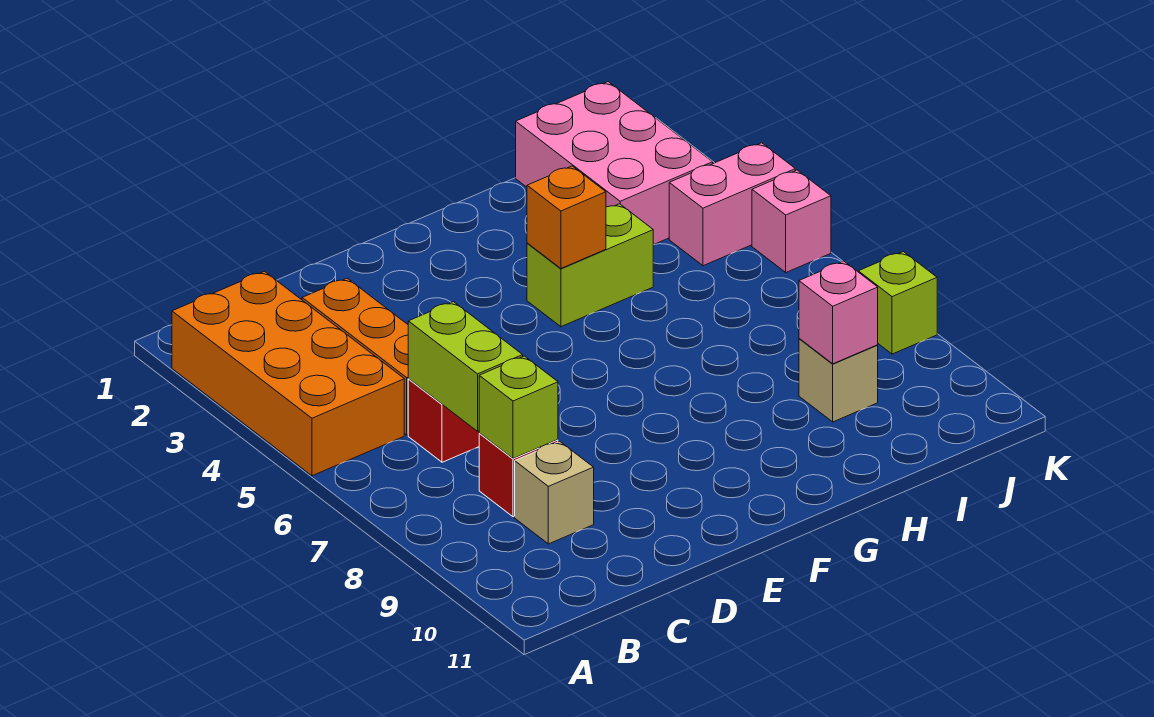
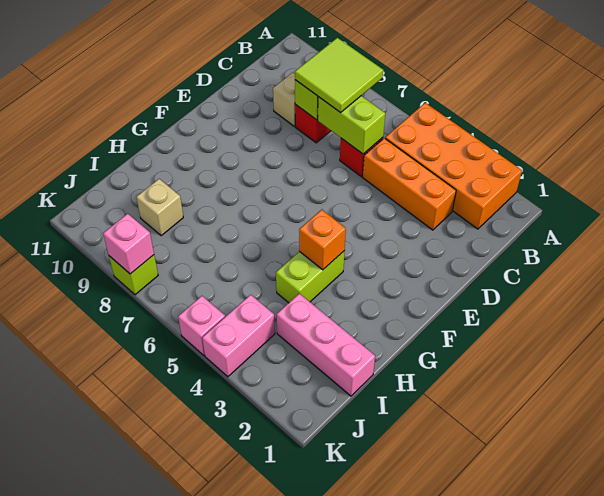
none -> lime 2x2 tile [295,38,383,113]
pink 2x3 brick [516,82,713,245] -> pink 1x3 brick [277,294,375,396]
pink 1x1 brick [799,261,878,364] -> pink 1x1 brick moved to [103,214,154,274]

